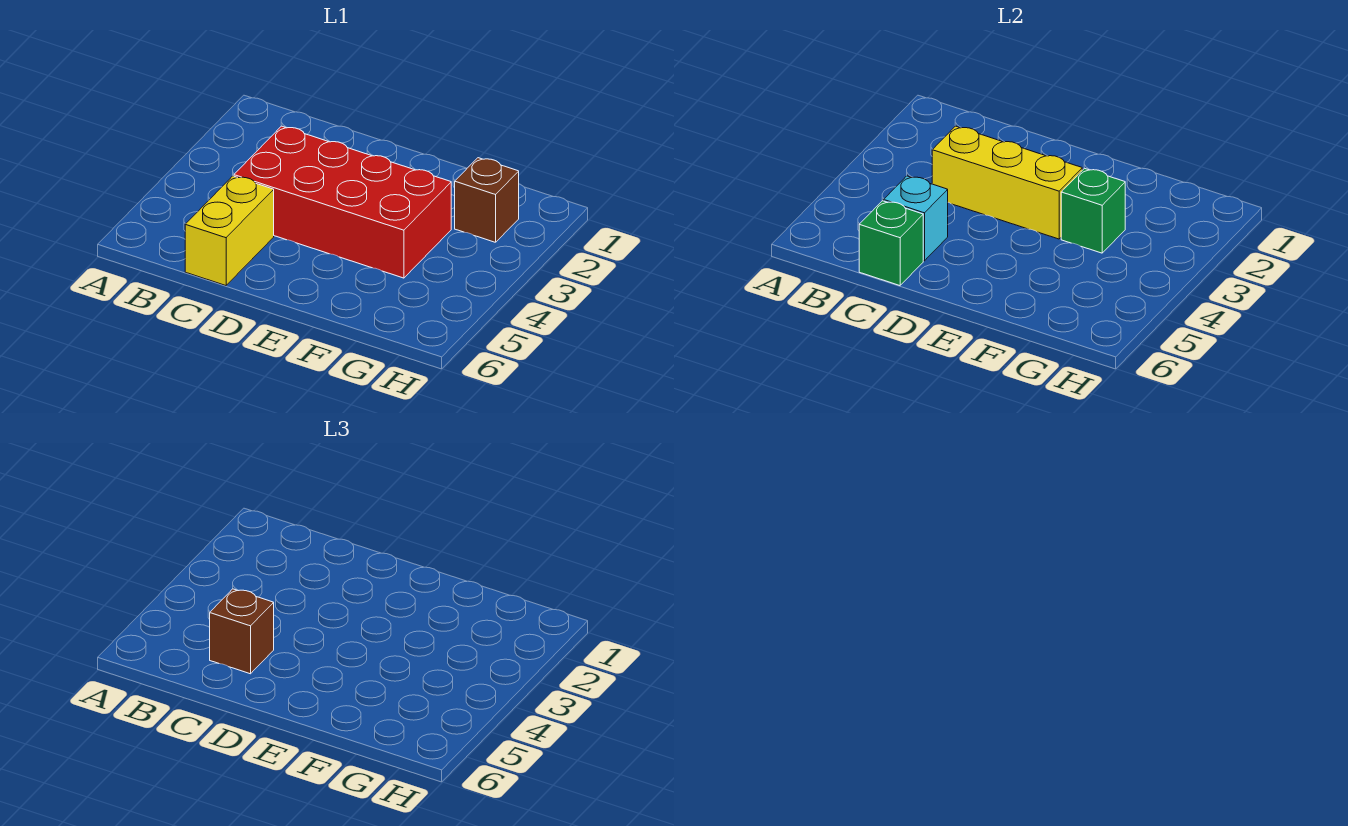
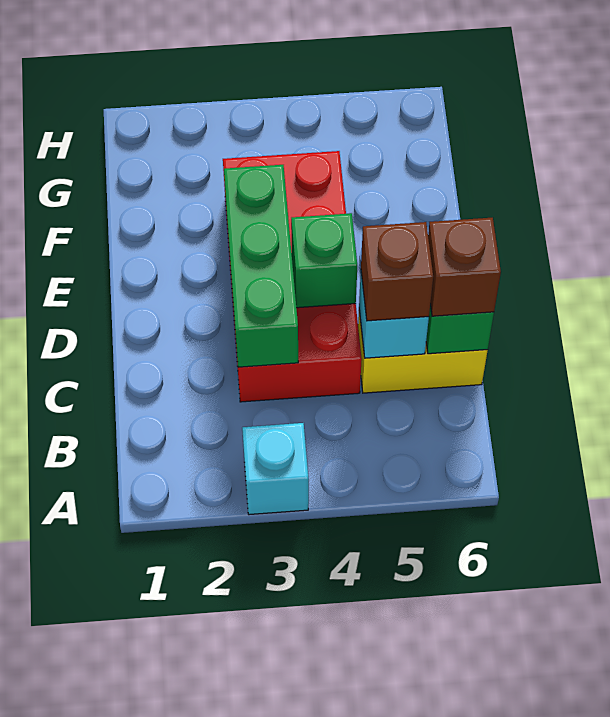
none -> cyan 1x1 brick [242,423,309,515]
yellow 1x3 brick [932,126,1082,239] -> green 1x3 brick [224,165,298,367]
green 1x1 brick [1061,168,1125,253] -> green 1x1 brick moved to [291,213,357,308]
brown 1x1 brick [455,158,519,242] -> brown 1x1 brick moved to [428,218,501,316]

